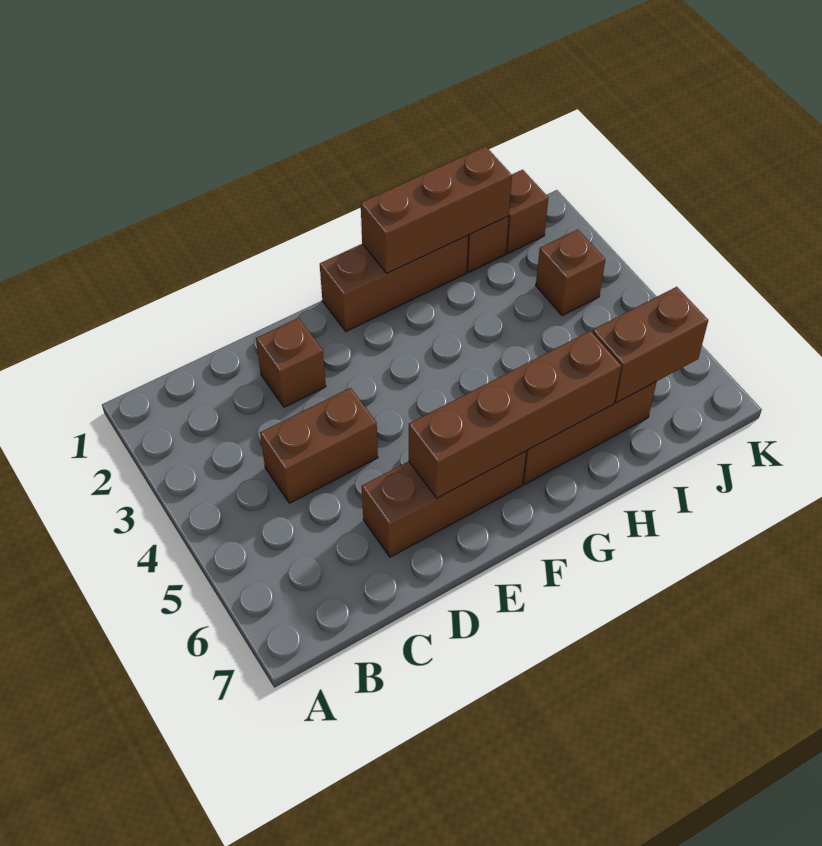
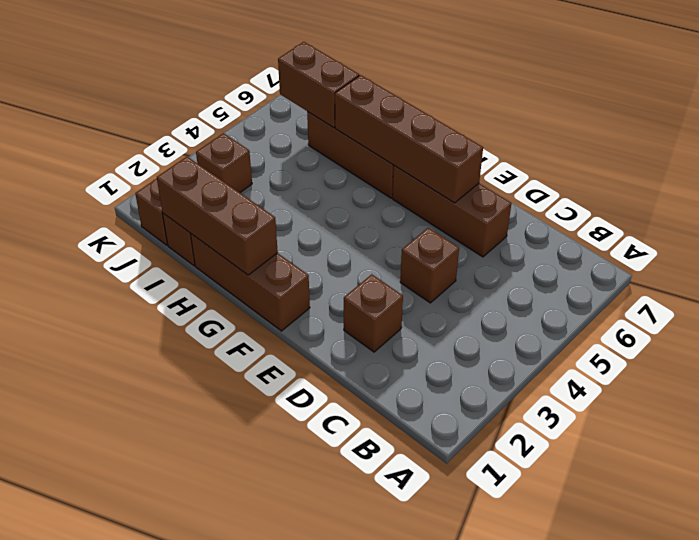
brown 1x2 brick [260,388,378,503] -> brown 1x1 brick [400,228,459,303]

